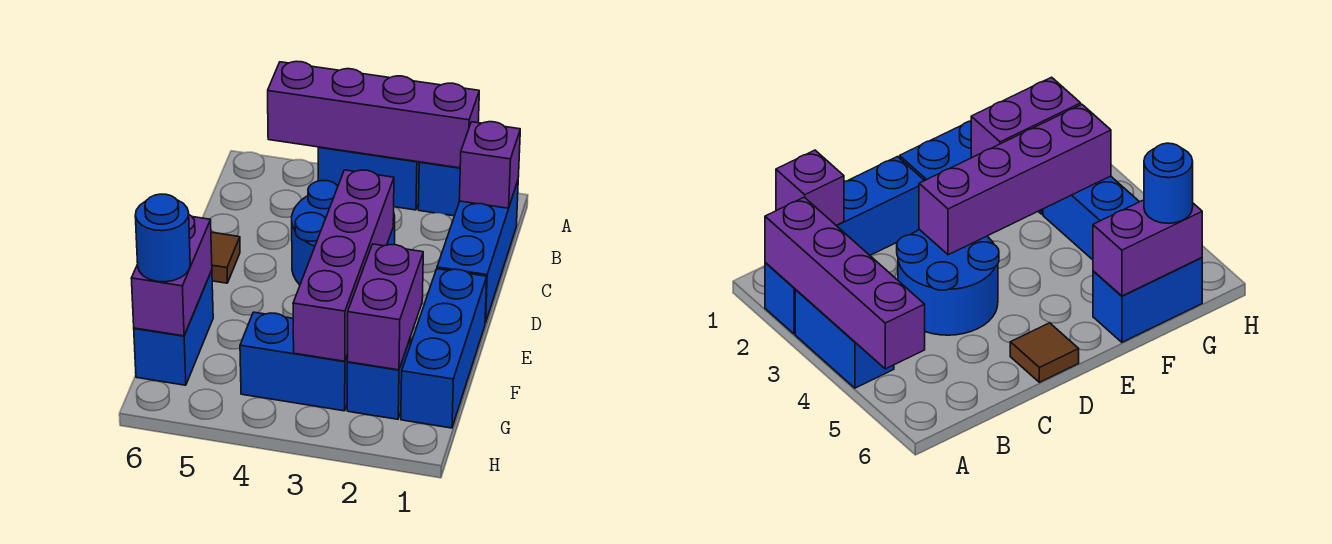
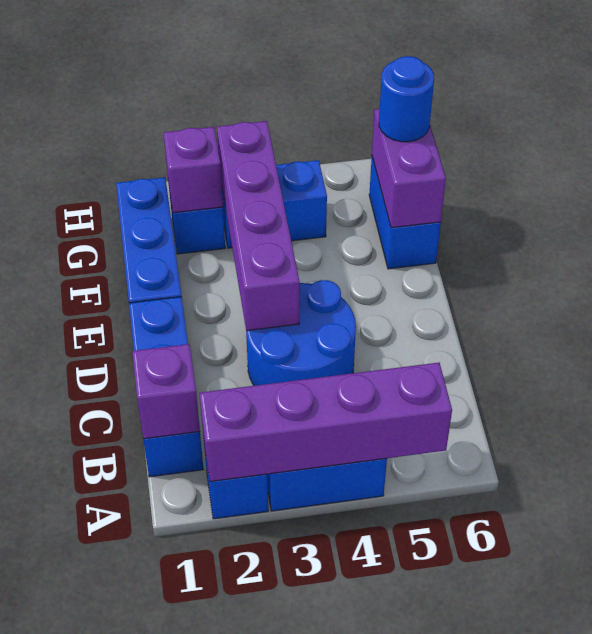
brown 1x1 tile [211,232,240,283] -> none
purple 1x2 brick [347,244,423,370] -> purple 1x1 brick [164,127,223,213]

